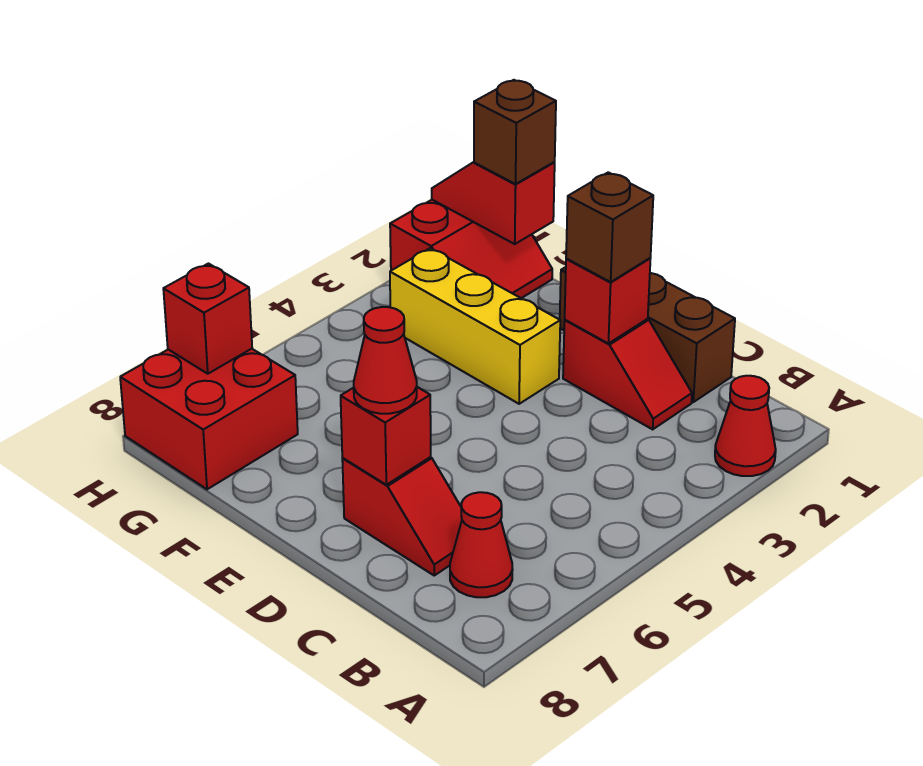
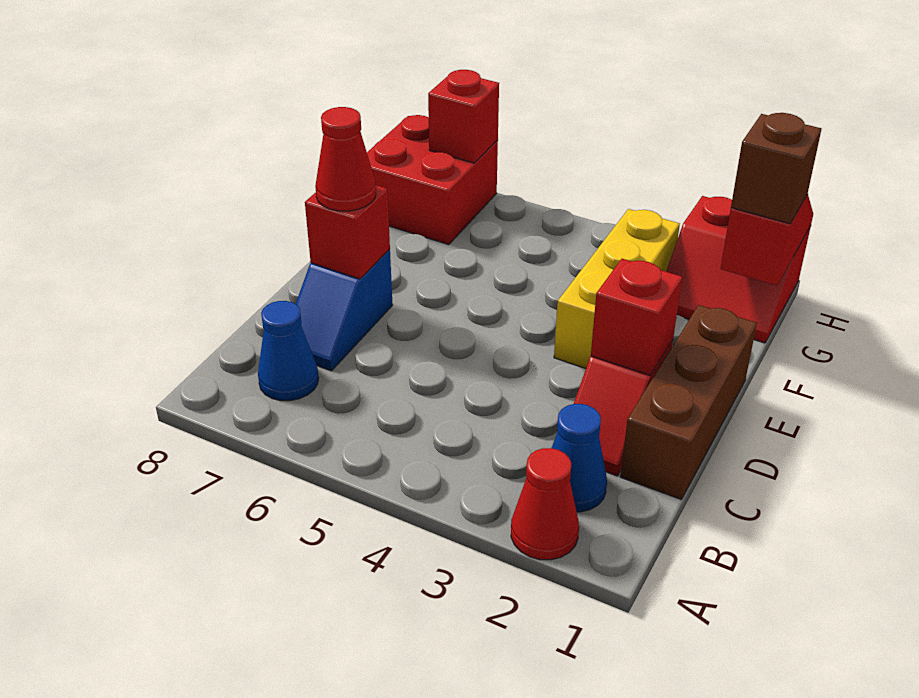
none -> blue 1x1 cone [552,404,607,512]
red 1x1 cone [450,492,513,597] -> blue 1x1 cone [258,301,319,401]
red 1x2 slope [342,457,462,575] -> blue 1x2 slope [296,249,393,371]
brown 1x1 brick [566,172,653,282] -> none

